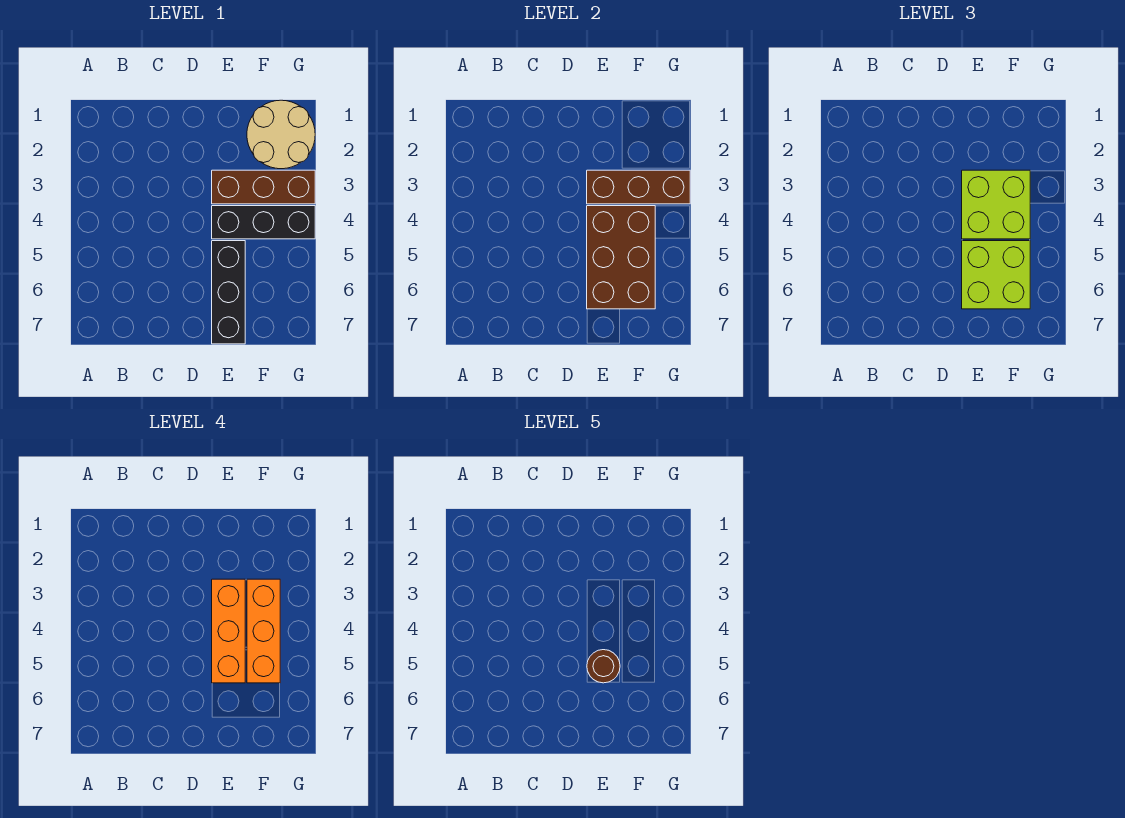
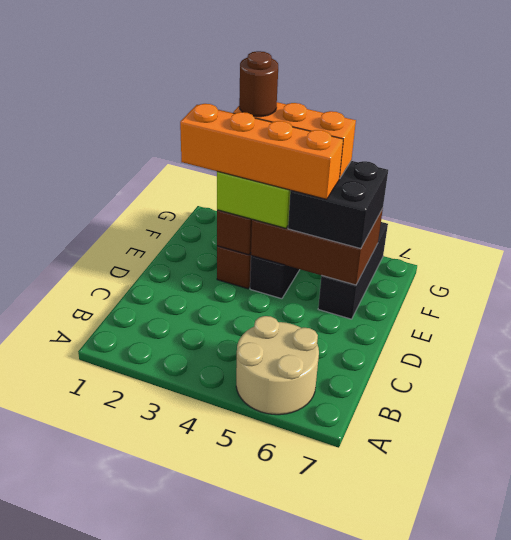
orange 1x3 brick [212,579,245,683] -> orange 1x4 brick [180,104,343,199]
black 1x3 brick [212,241,245,344] -> black 1x3 brick turned to [318,222,388,319]
lime 2x2 brick [962,241,1030,309] -> black 2x2 brick [288,161,388,249]
brown 1x1 round brick [587,650,620,683] -> brown 1x1 round brick moved to [239,51,278,117]
tan 2x2 round brick [247,100,315,169] -> tan 2x2 round brick moved to [236,316,319,415]

